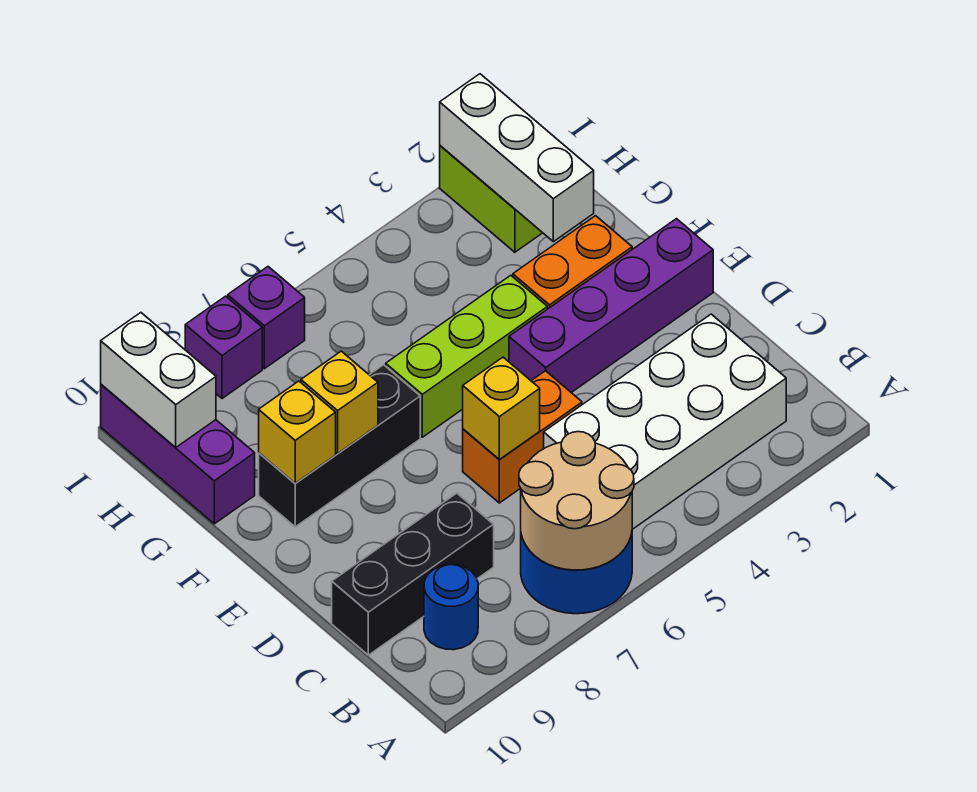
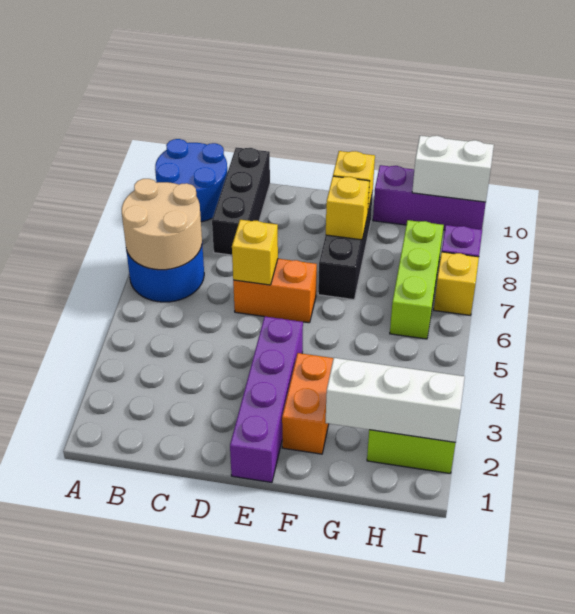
white 2x4 brick [544,314,786,529] -> none
blue 1x1 round brick [424,565,478,650] -> blue 2x2 round brick [155,139,227,222]
orange 1x2 brick [463,371,582,503] -> orange 1x2 brick turned to [233,259,317,323]
lime 1x3 brick [386,275,547,437] -> lime 1x3 brick moved to [390,220,444,339]
purple 1x1 brick [228,267,305,369] -> yellow 1x1 brick [434,252,479,315]

